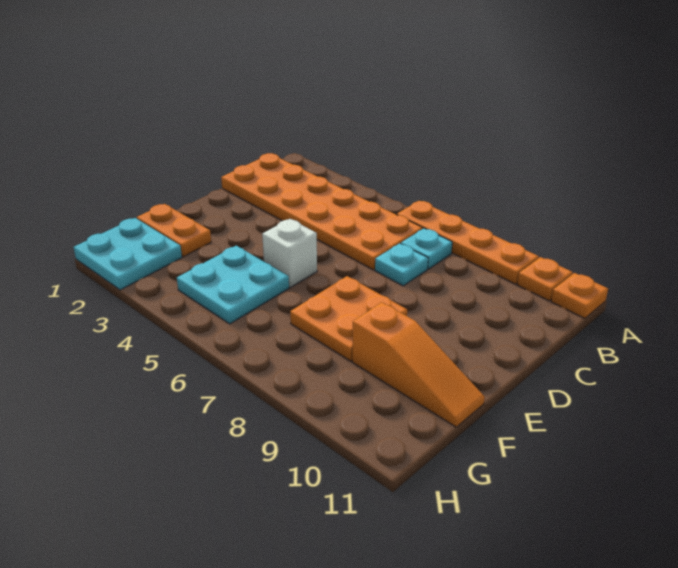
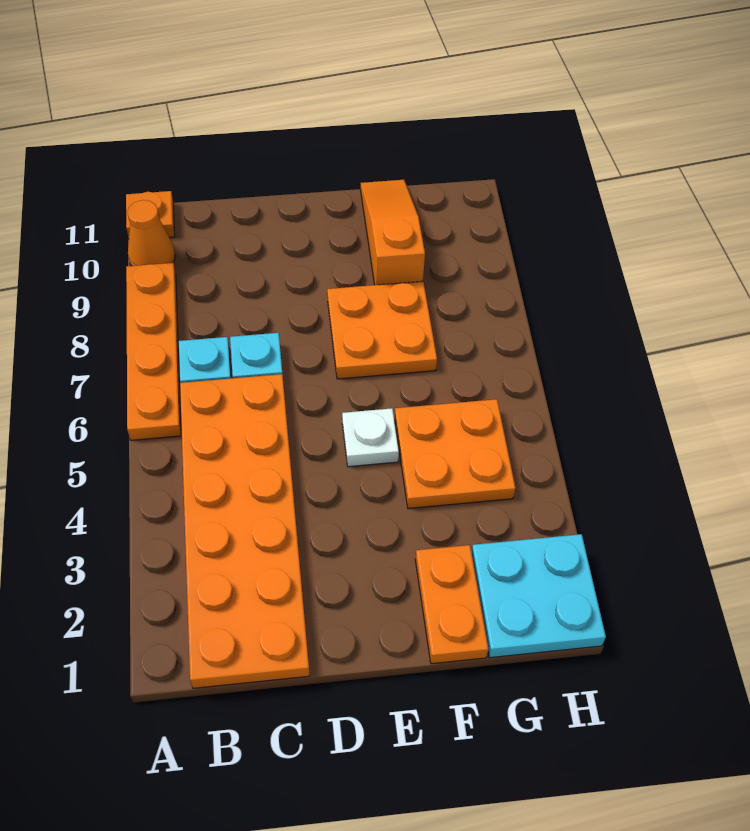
orange 1x1 plate [517,257,573,301] -> orange 1x1 cone [127,200,175,266]
white 1x1 brick [262,219,317,287] -> white 1x1 plate [342,408,399,467]
cyan 2x2 plate [177,246,289,324] -> orange 2x2 plate [395,399,516,509]

